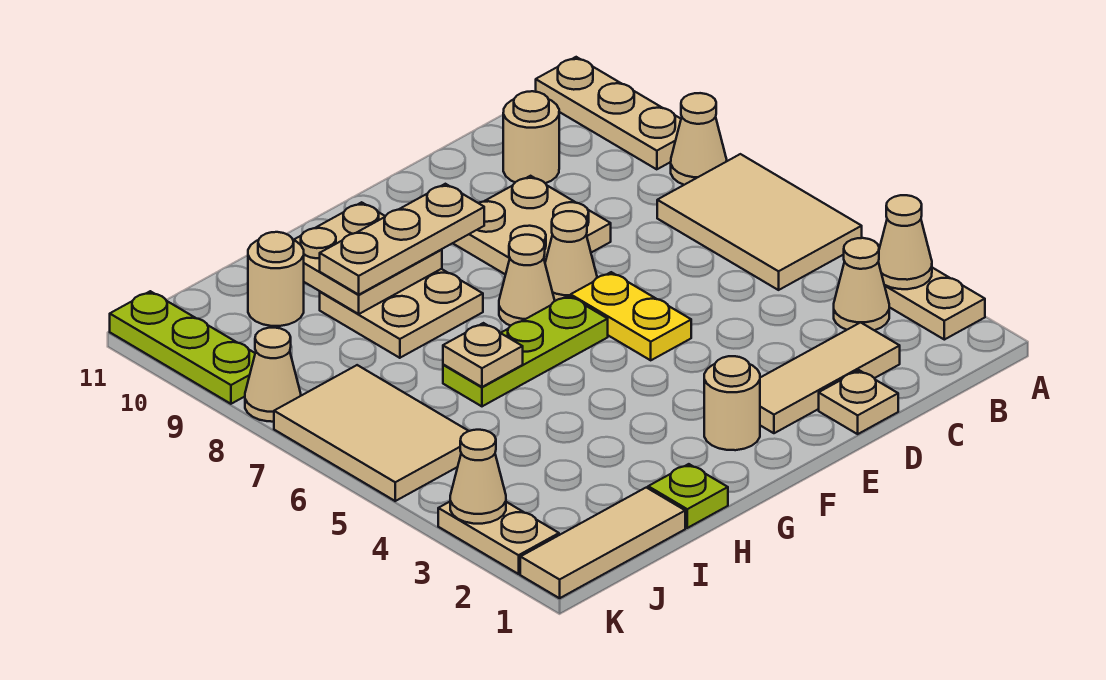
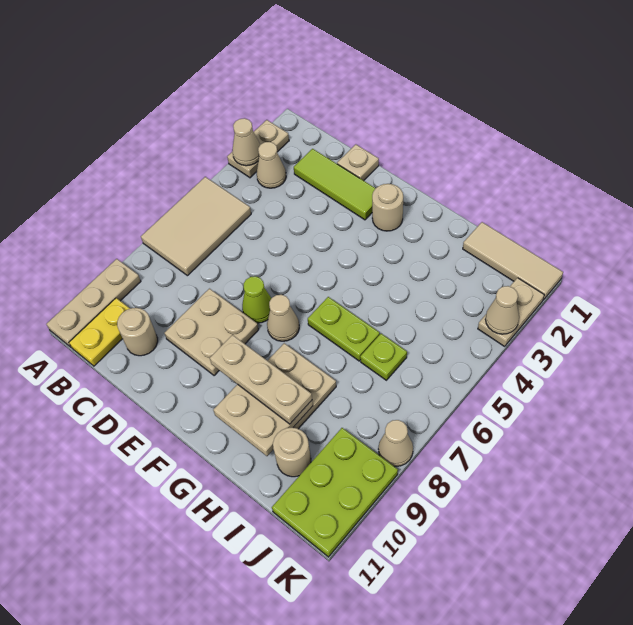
tan 1x1 cone [671,93,727,185] -> none
tan 1x3 tile [760,322,900,433] -> lime 1x3 tile [294,149,376,220]
yellow 1x2 plate [571,272,691,360] -> yellow 1x2 plate moved to [69,298,130,366]
tan 1x1 cone [545,211,597,301] -> lime 1x1 cone [242,276,271,323]
lime 1x3 plate [443,296,608,406] -> lime 1x2 plate [308,297,380,361]
lime 1x1 plate [648,464,728,528] -> lime 1x1 plate moved to [360,334,407,380]
tan 1x1 plate [443,323,523,387] -> none
tan 2x3 tile [274,365,468,501] -> none
lime 1x3 plate [110,291,255,404] -> lime 2x3 plate [272,428,398,557]

